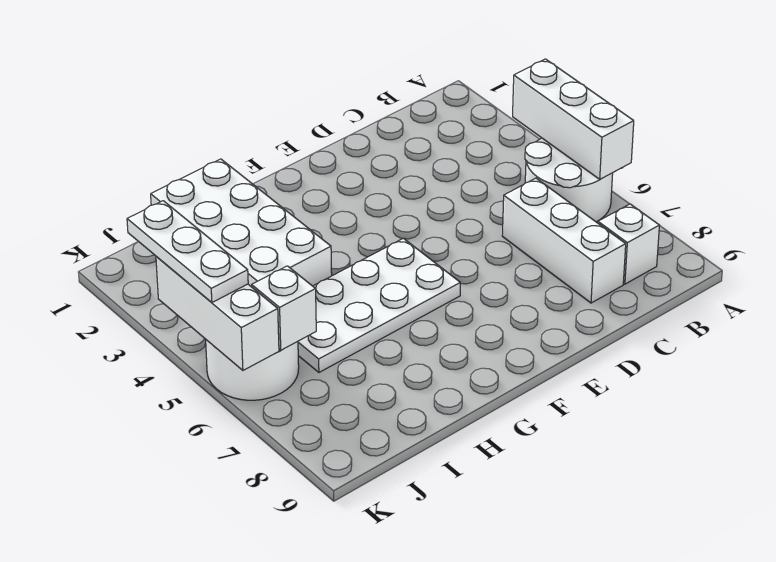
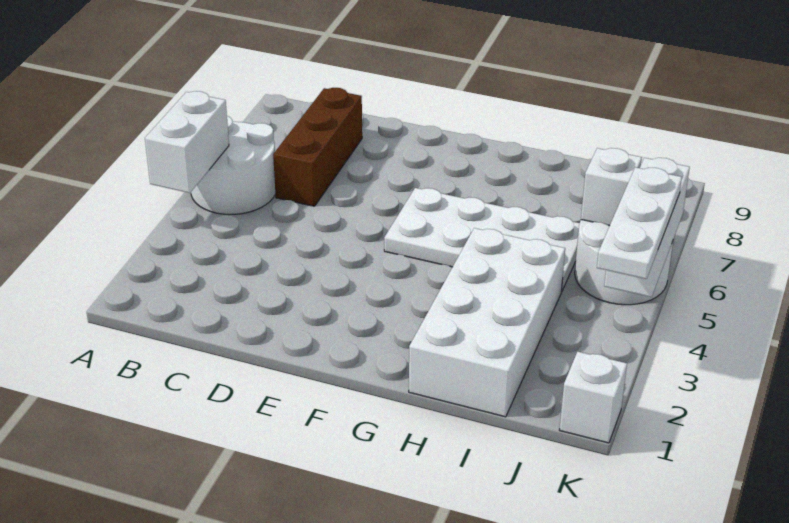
white 1x3 brick [513,59,634,179] -> white 1x2 brick [145,91,229,193]
white 1x1 brick [598,204,659,284] -> white 1x1 brick moved to [560,352,627,443]
white 1x3 brick [502,178,626,303] -> brown 1x3 brick [273,88,362,206]

